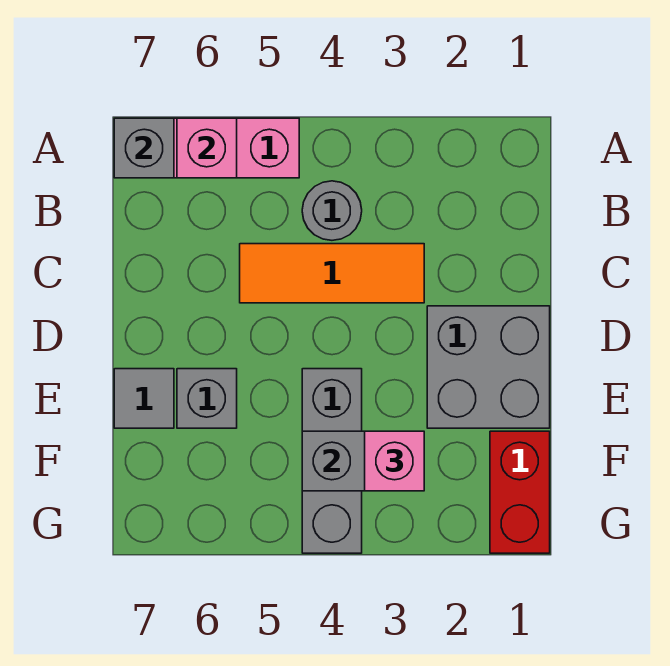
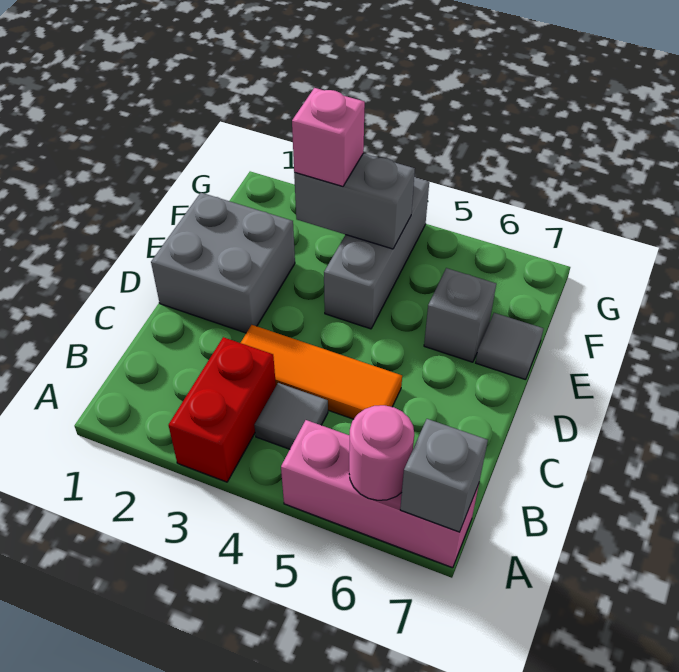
pink 1x1 brick [177,118,237,178] -> pink 1x1 round brick [349,405,414,500]
grey 1x1 round brick [302,181,362,240] -> grey 1x1 tile [254,383,328,449]
red 1x2 brick [490,431,550,553] -> red 1x2 brick moved to [169,337,276,482]

